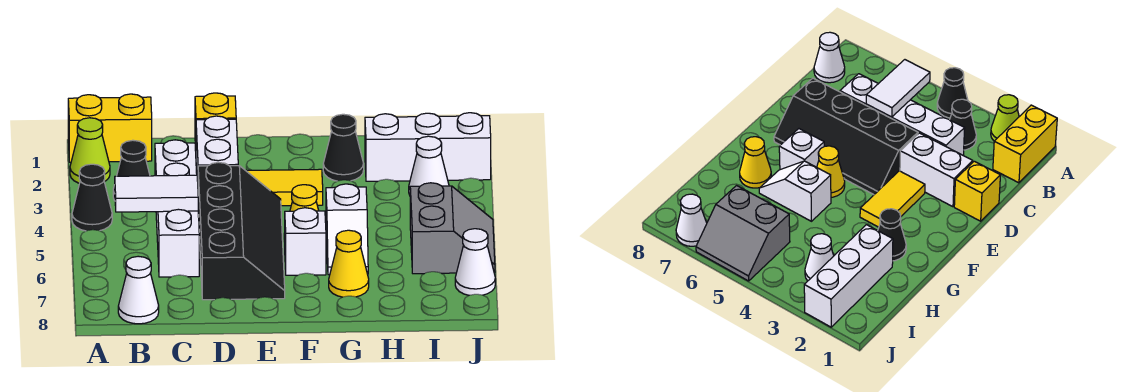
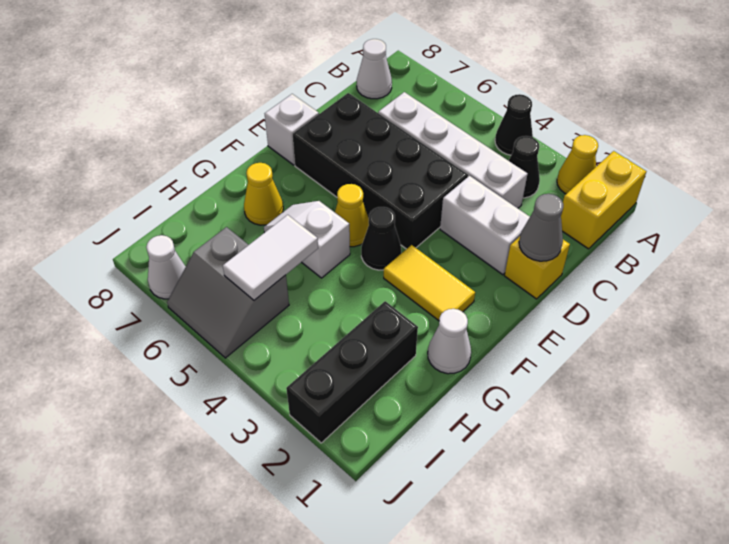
lime 1x1 cone [70,118,110,183] -> yellow 1x1 cone [557,135,598,194]
white 1x2 tile [115,175,198,212] -> white 1x2 tile moved to [223,215,318,300]
none -> grey 1x1 cone [519,194,563,261]
black 2x4 slope [198,162,285,300] -> black 2x4 brick [293,93,468,249]
yellow 1x2 tile [246,169,323,206] -> yellow 1x2 tile turned to [384,245,475,321]
white 1x1 brick [285,208,326,275] -> white 1x1 brick moved to [265,94,319,165]
black 1x1 cone [323,114,364,181] -> black 1x1 cone moved to [361,207,401,270]
white 1x3 brick [365,113,491,181] -> black 1x3 brick [286,301,418,443]
white 1x1 cone [409,136,449,195] -> white 1x1 cone moved to [428,309,471,374]

